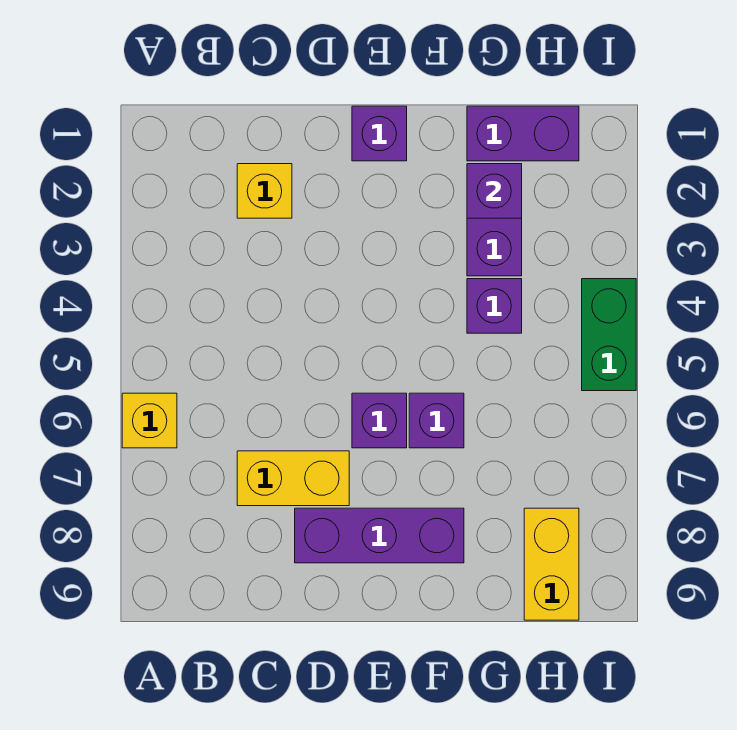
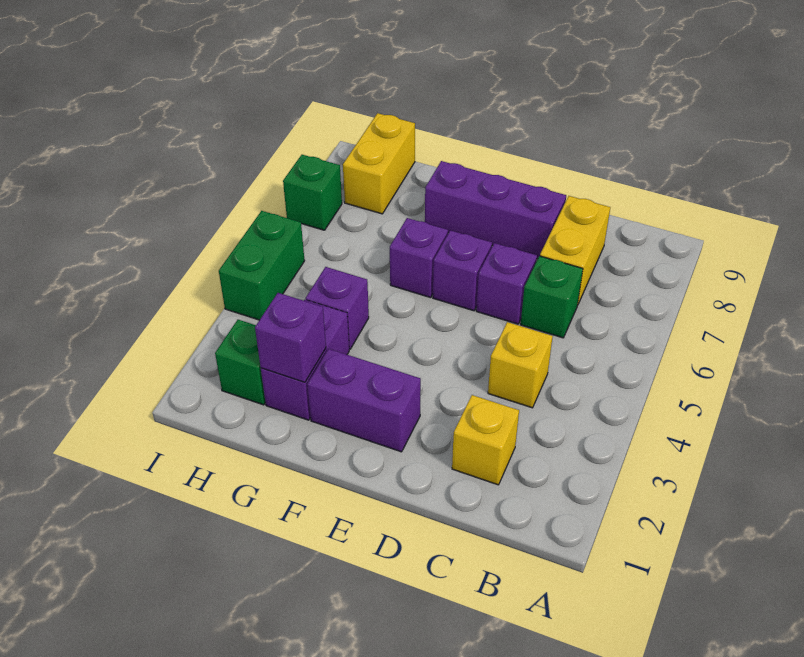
yellow 1x1 brick [122,393,177,448] -> yellow 1x1 brick moved to [488,322,553,408]
none -> green 1x1 brick [521,256,583,338]
yellow 1x2 brick [237,451,349,506] -> yellow 1x2 brick turned to [540,196,610,304]
purple 1x1 brick [352,106,407,161] -> purple 1x1 brick moved to [476,243,537,324]
purple 1x2 brick [467,106,579,161] -> purple 1x2 brick moved to [307,349,421,452]
none -> green 1x1 brick [215,320,265,405]
none -> green 1x1 brick [283,155,342,230]

